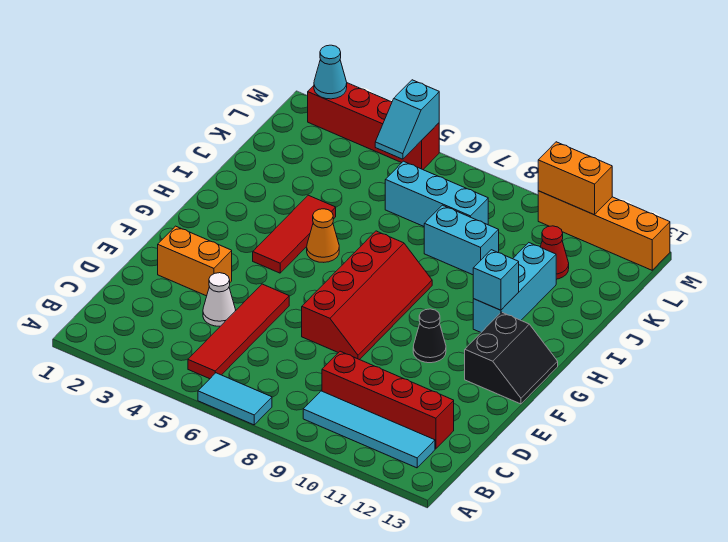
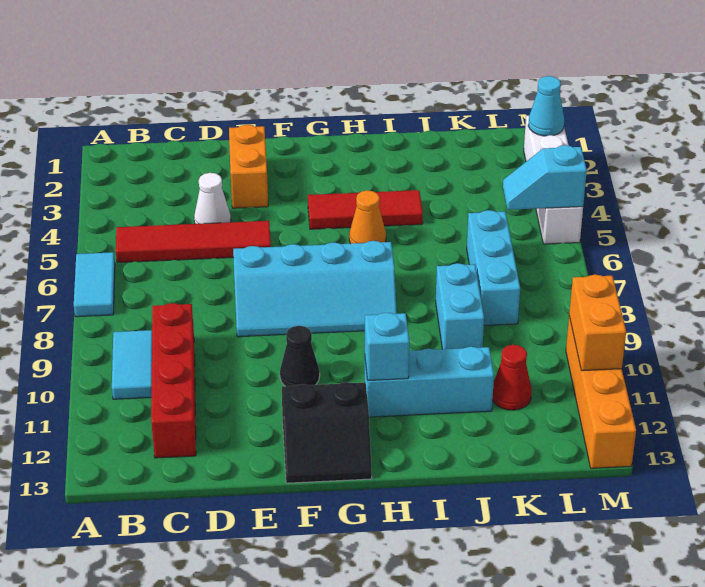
cyan 1x4 tile [303,391,435,468] -> cyan 1x2 tile [112,330,152,399]
red 2x4 slope [302,231,432,360] -> cyan 2x4 slope [233,241,397,337]
red 1x4 brick [308,83,439,169] -> white 1x4 brick [524,116,583,244]

